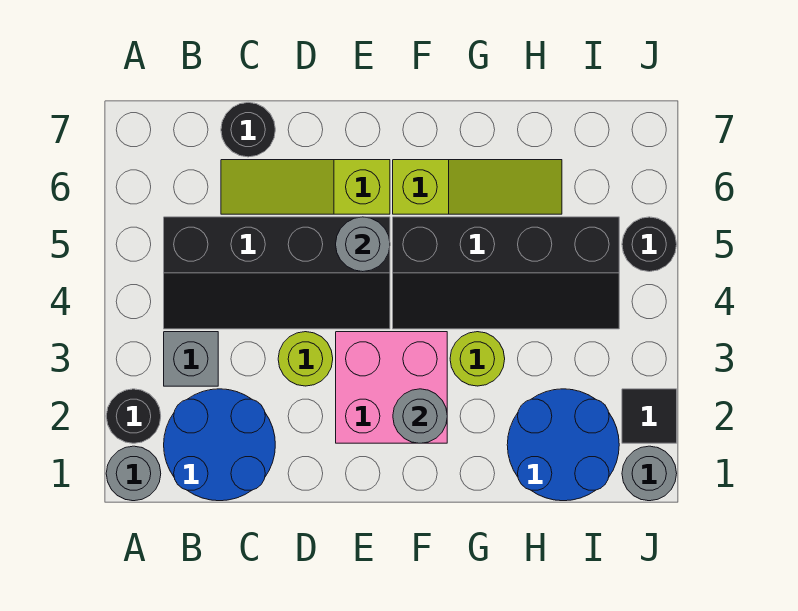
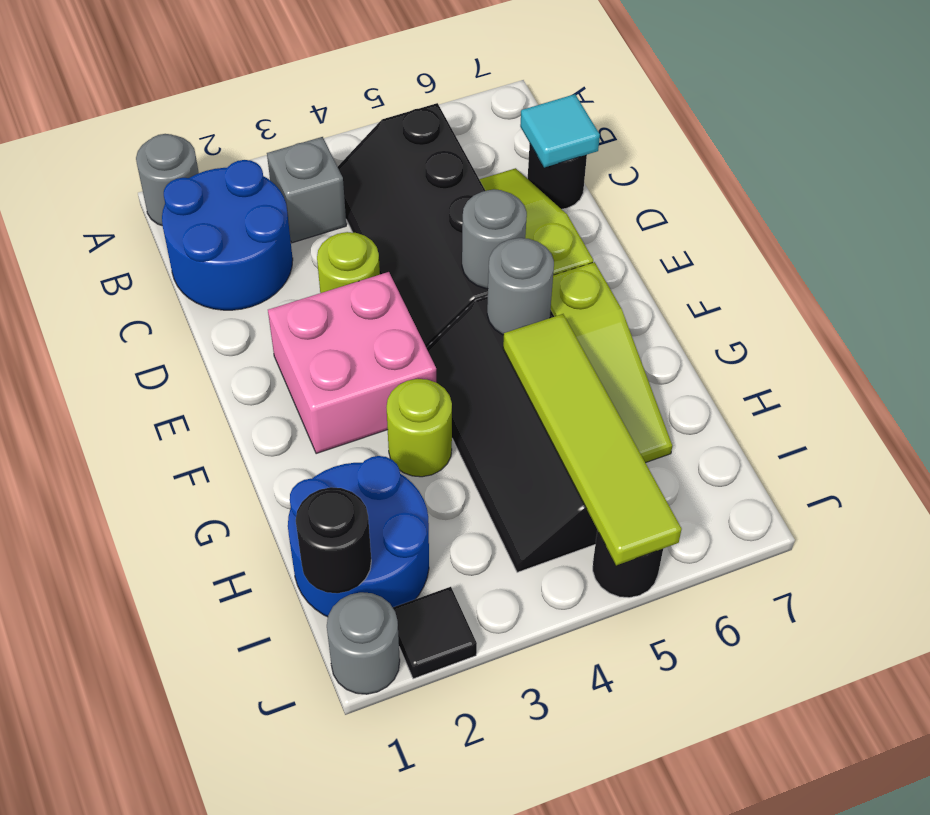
black 1x1 round brick [106,389,161,443] -> black 1x1 round brick moved to [296,487,371,593]
none -> cyan 1x1 tile [520,94,600,168]
grey 1x1 round brick [393,389,447,443] -> grey 1x1 round brick moved to [487,238,554,335]
none -> lime 1x4 tile [503,314,682,565]

